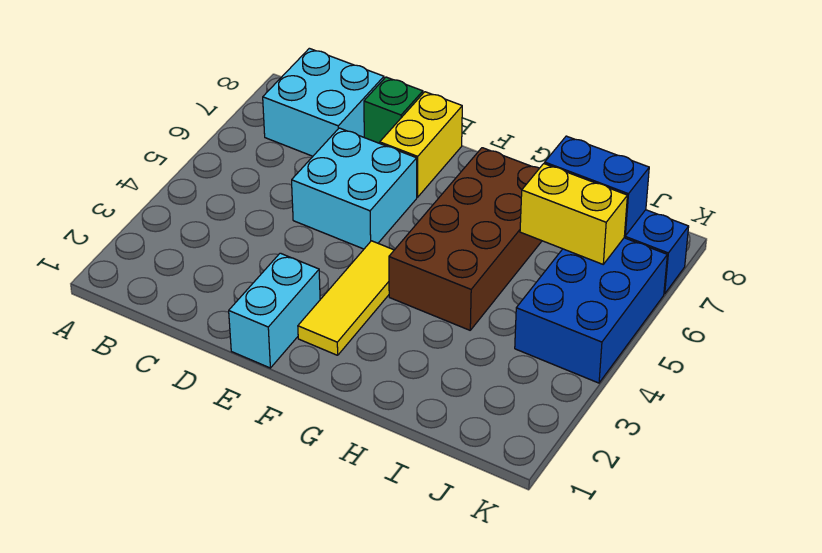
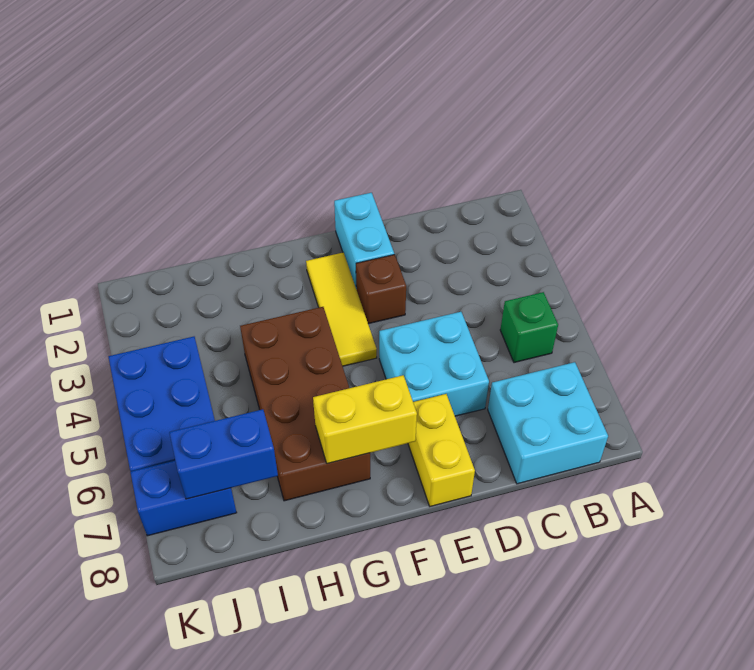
green 1x1 brick [364,77,423,143] -> green 1x1 brick moved to [500,292,558,363]
none -> brown 1x1 brick [356,255,406,324]
yellow 1x2 brick [520,164,627,264] -> yellow 1x2 brick moved to [313,375,417,464]

